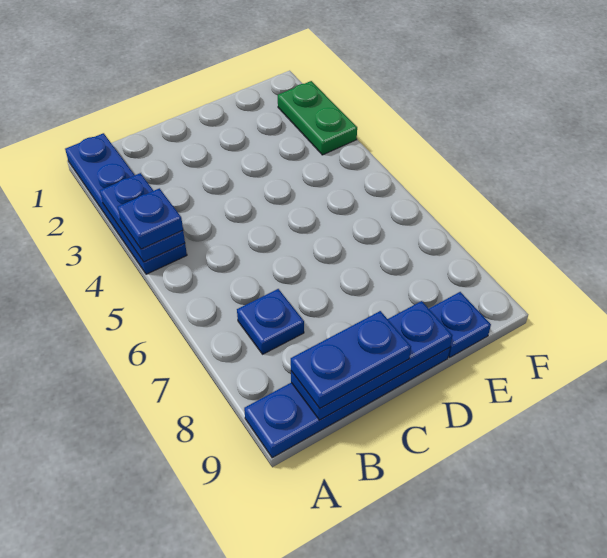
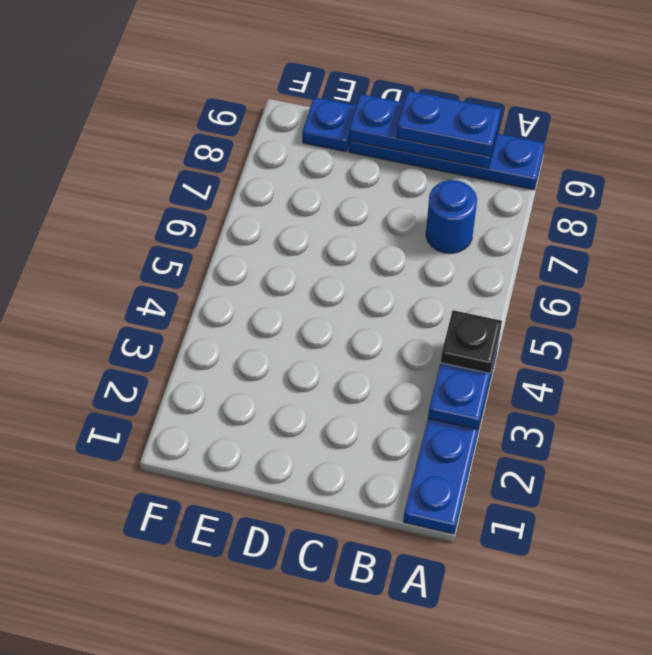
blue 1x1 plate [118,188,183,249] -> black 1x1 plate [441,310,502,373]
blue 1x1 plate [237,289,304,354] -> blue 1x1 round brick [426,180,477,253]
green 1x2 plate [278,81,357,155] -> none

